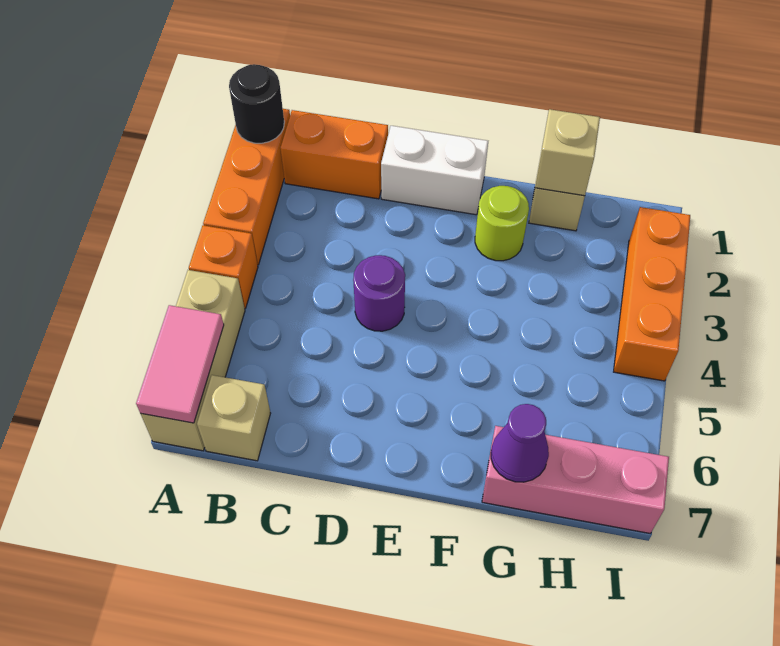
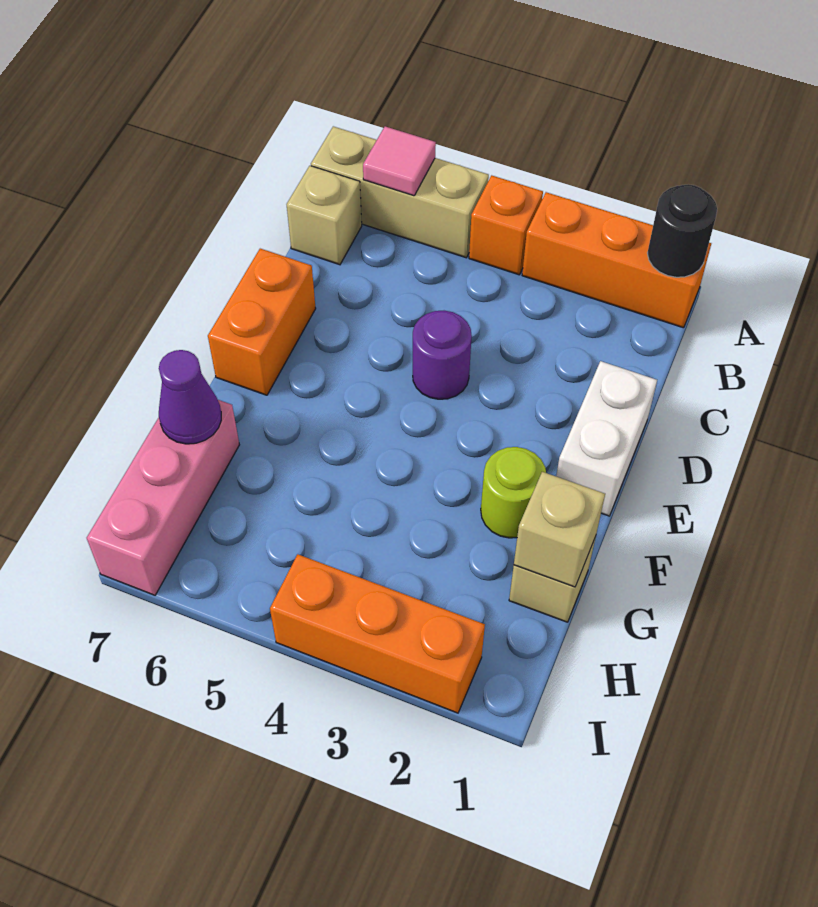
pink 1x2 tile [136,305,224,423] -> pink 1x1 tile [363,126,436,196]
orange 1x2 brick [280,110,388,199] -> orange 1x2 brick moved to [208,249,316,395]

